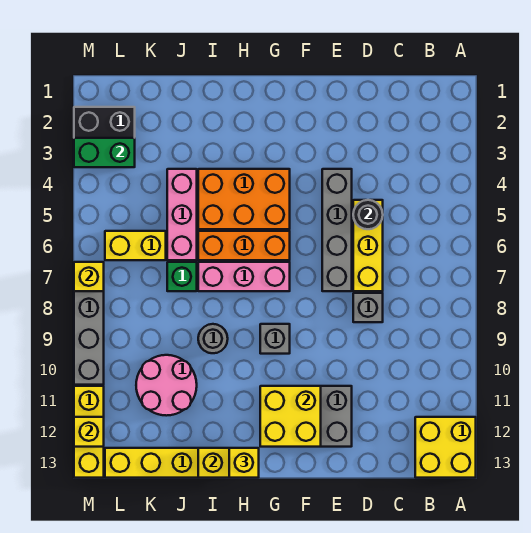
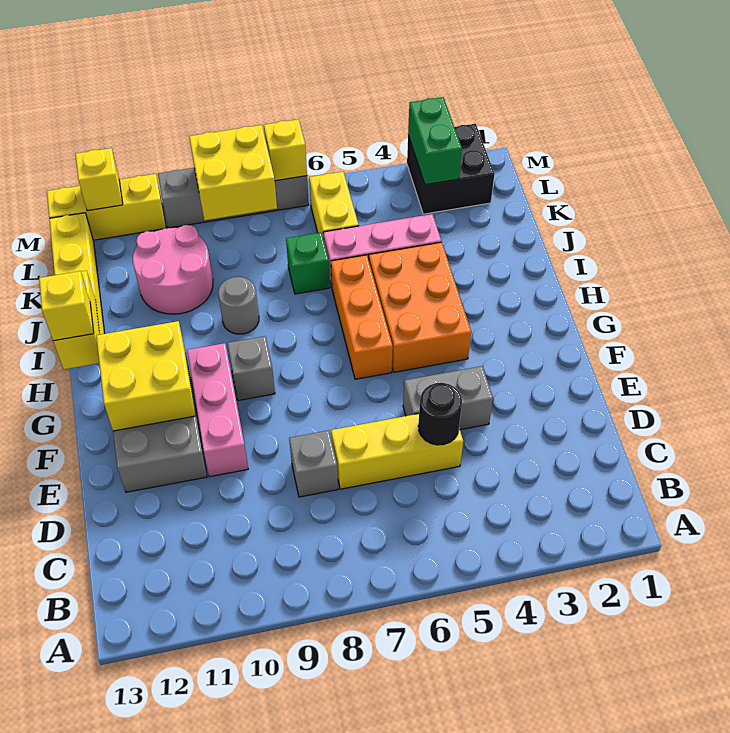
yellow 2x2 brick [415,417,476,478] -> yellow 2x2 brick moved to [189,125,277,220]
grey 1x4 brick [322,169,352,291] -> grey 1x2 brick [403,366,493,430]
pink 1x3 brick [198,262,290,291] -> pink 1x3 brick moved to [187,343,248,477]

